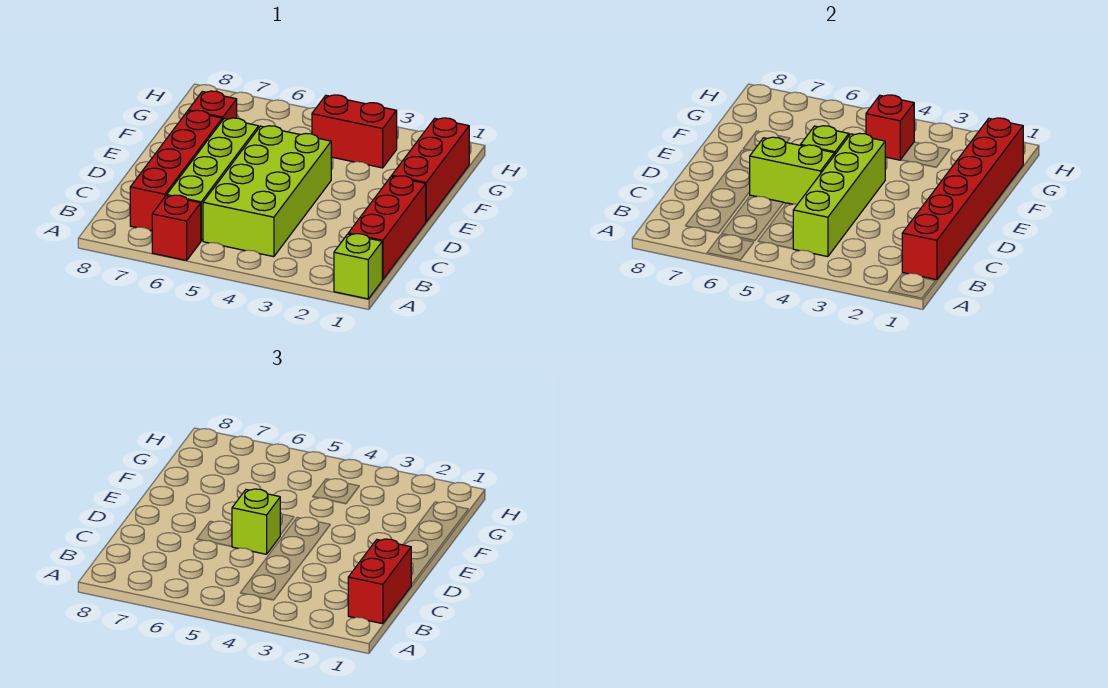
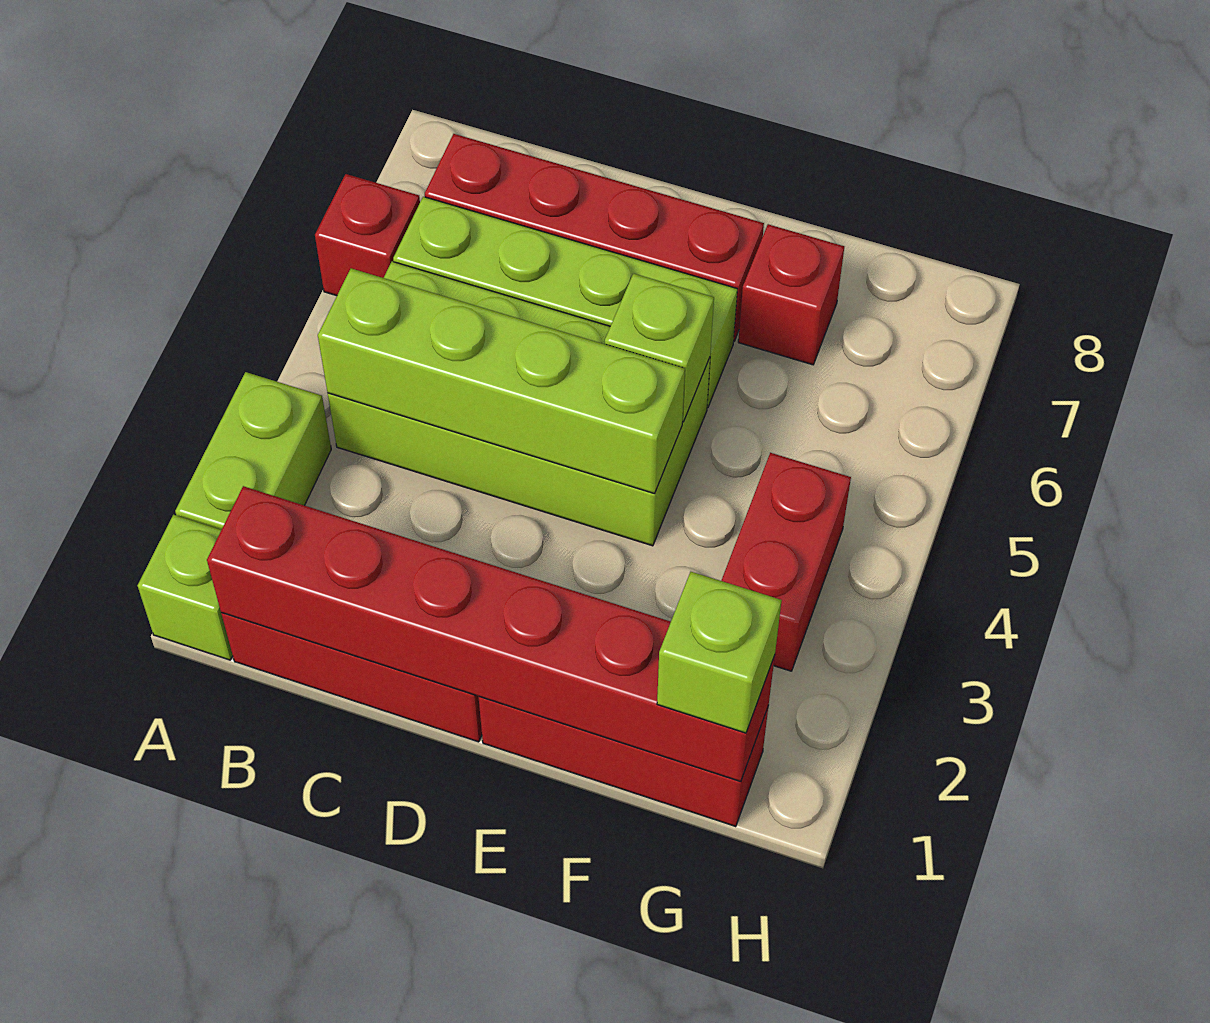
red 1x2 brick [348,539,412,624] -> none
lime 1x2 brick [750,137,834,204] -> lime 1x2 brick moved to [175,372,331,530]
lime 1x1 brick [232,489,281,554] -> lime 1x1 brick moved to [657,572,782,733]
red 1x1 brick [866,95,914,160] -> none

